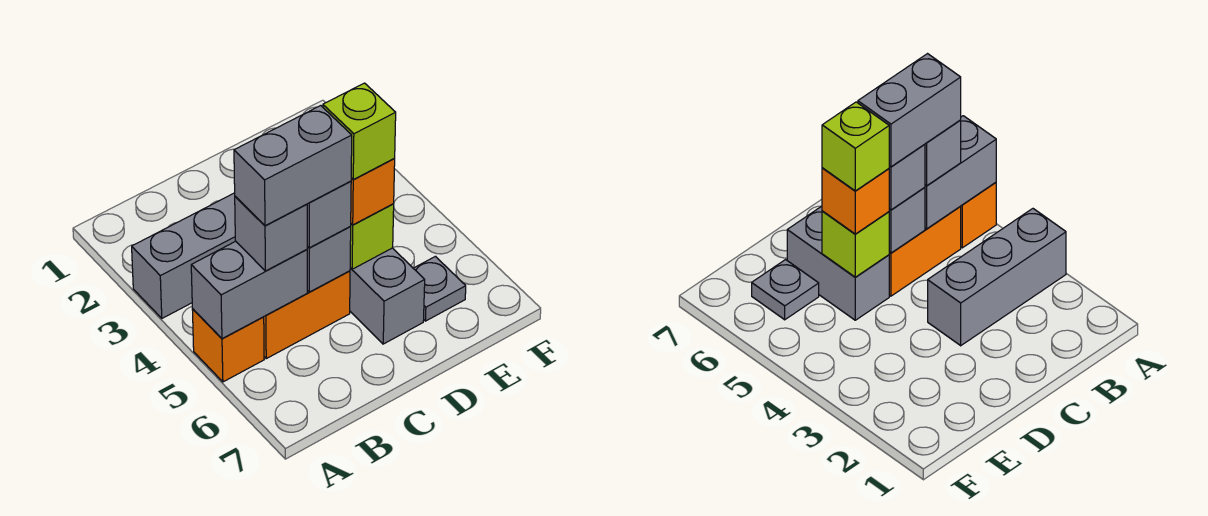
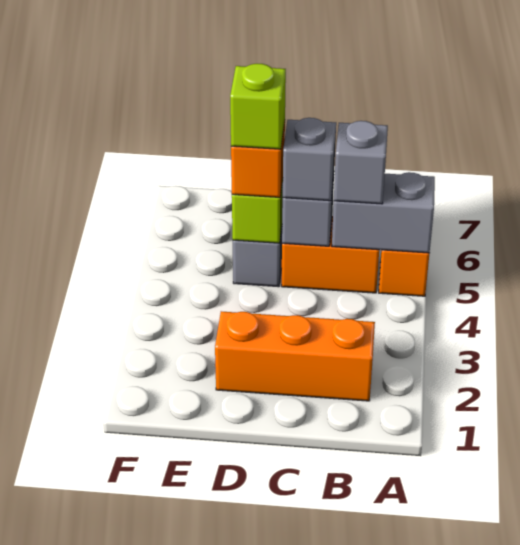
grey 1x3 brick [132,193,235,318] -> none
none -> orange 1x3 brick [215,311,375,401]
grey 1x2 brick [234,106,352,226] -> none
grey 1x1 plate [413,256,466,321] -> none

